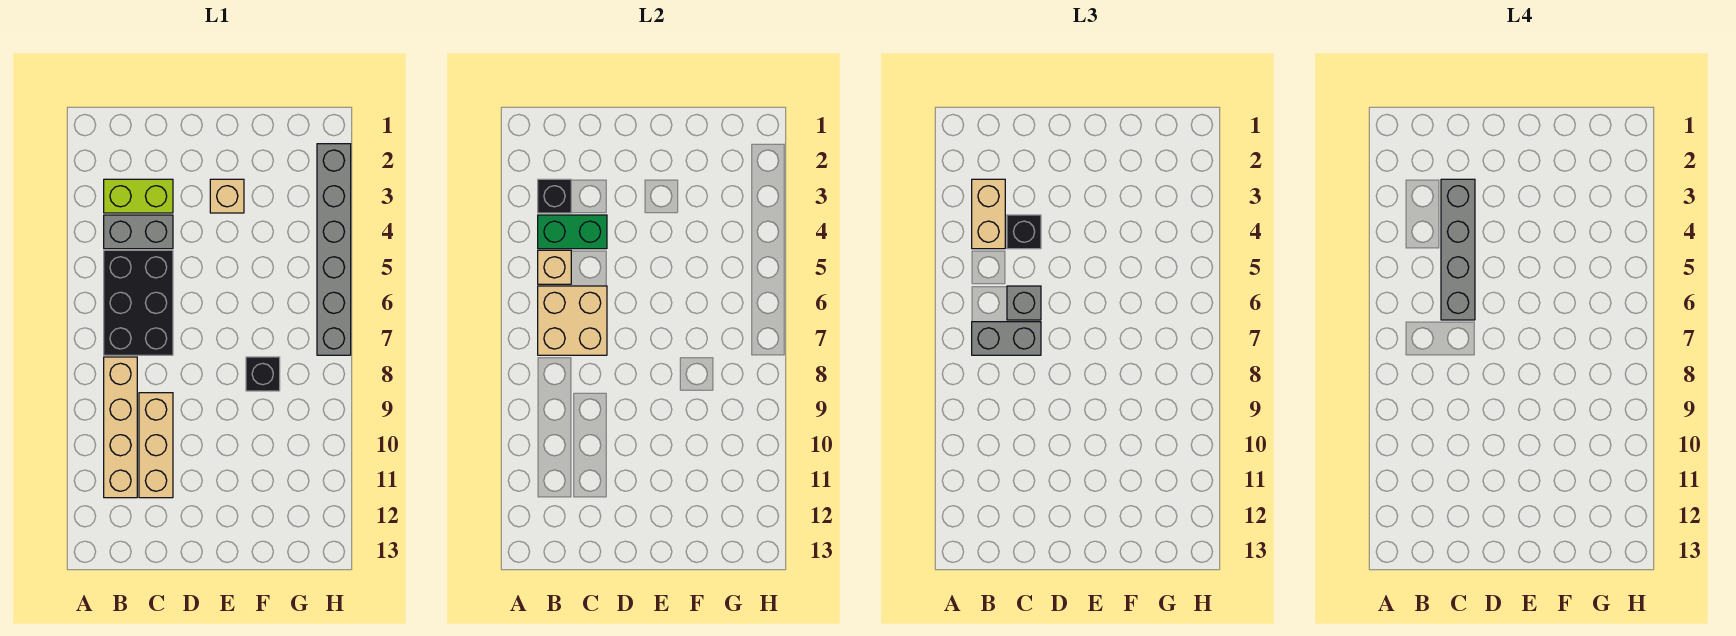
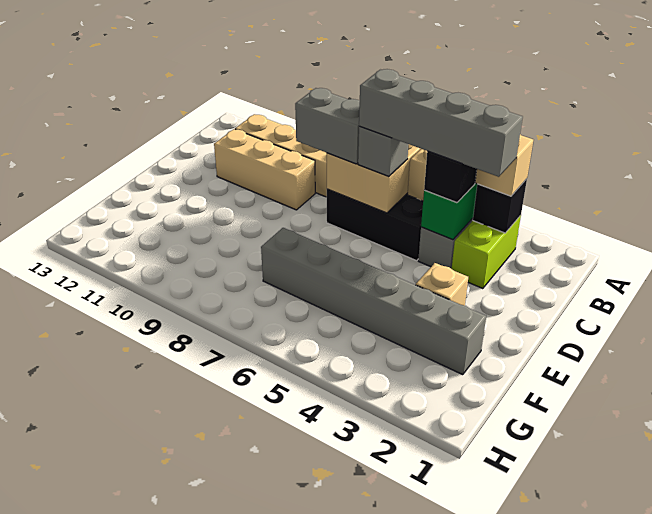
grey 1x2 brick [972,322,1041,355] -> grey 1x2 brick turned to [295,88,360,164]
black 1x1 brick [246,357,280,391] -> none
grey 1x6 brick [317,144,351,355] -> grey 1x6 brick moved to [261,228,486,375]

